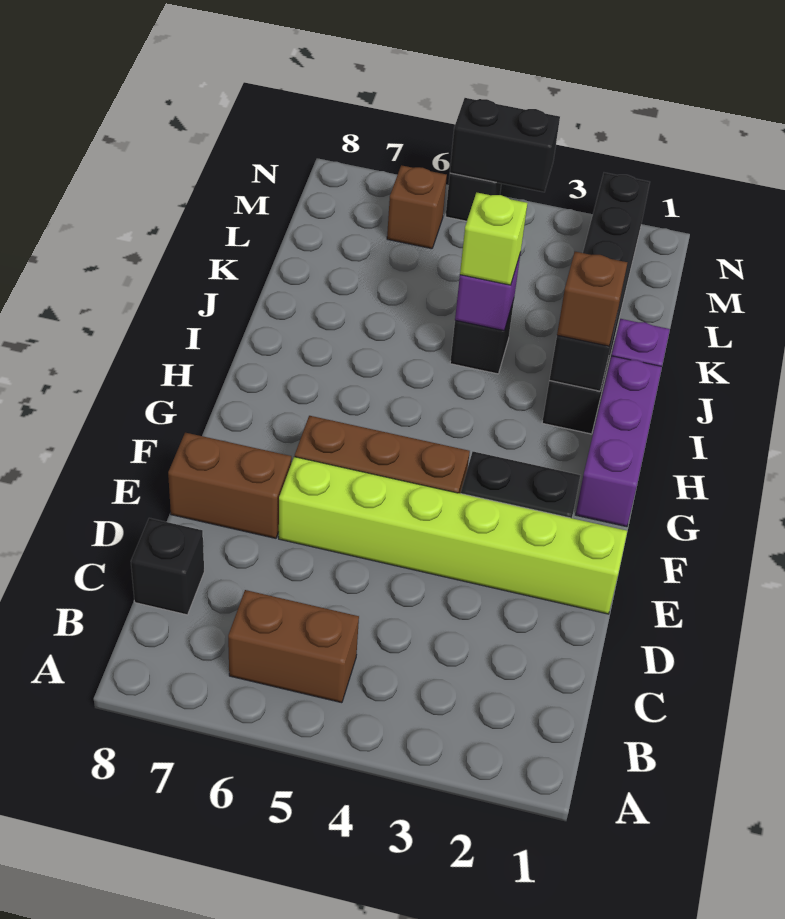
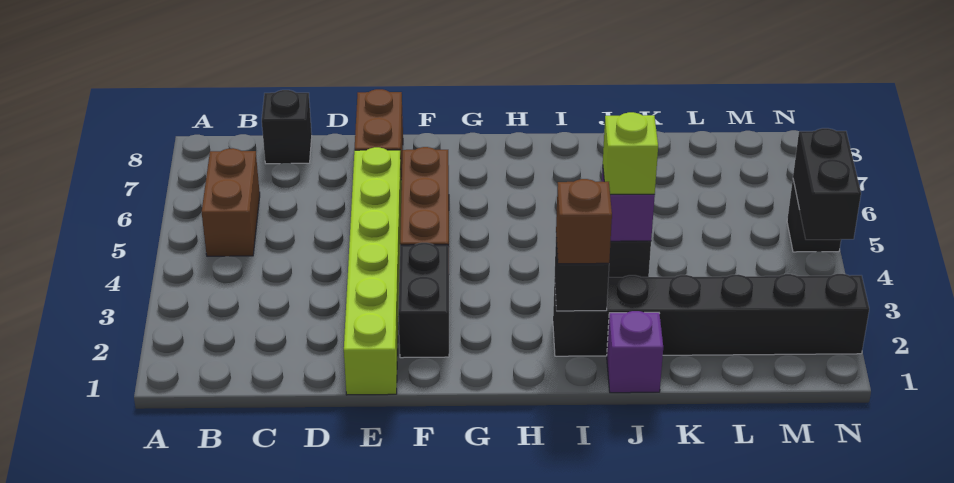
purple 1x3 brick [576,356,662,527] -> none
brown 1x1 brick [387,165,447,249] -> none

